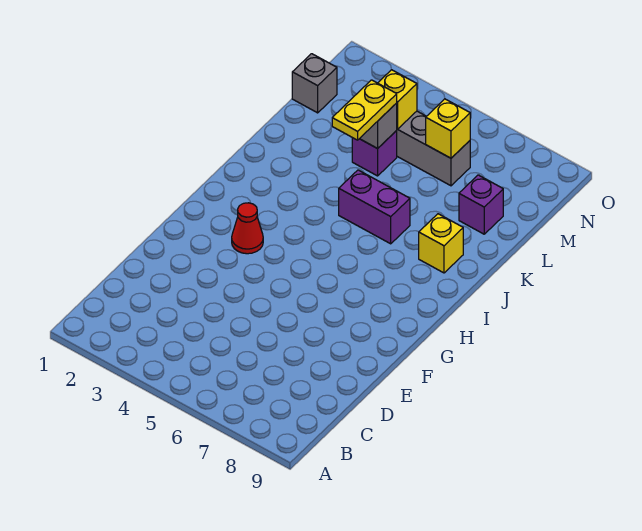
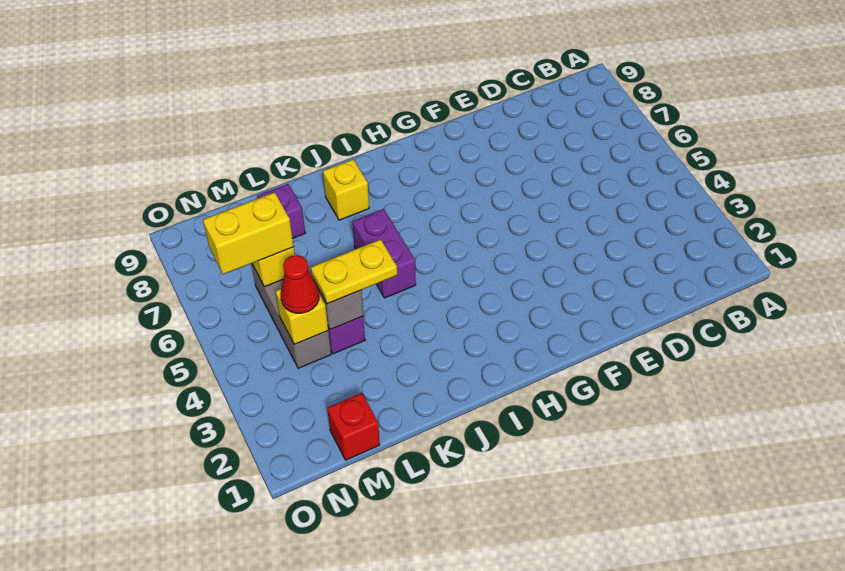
red 1x1 cone [232,203,263,254] -> red 1x1 cone moved to [281,255,319,313]
grey 1x1 brick [292,54,337,113] -> red 1x1 brick [327,393,380,460]
none -> yellow 1x2 brick [203,192,294,274]

